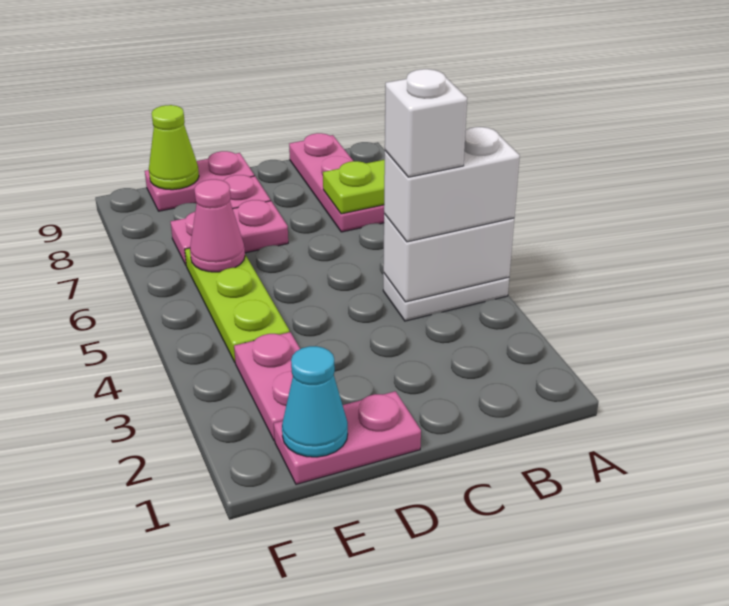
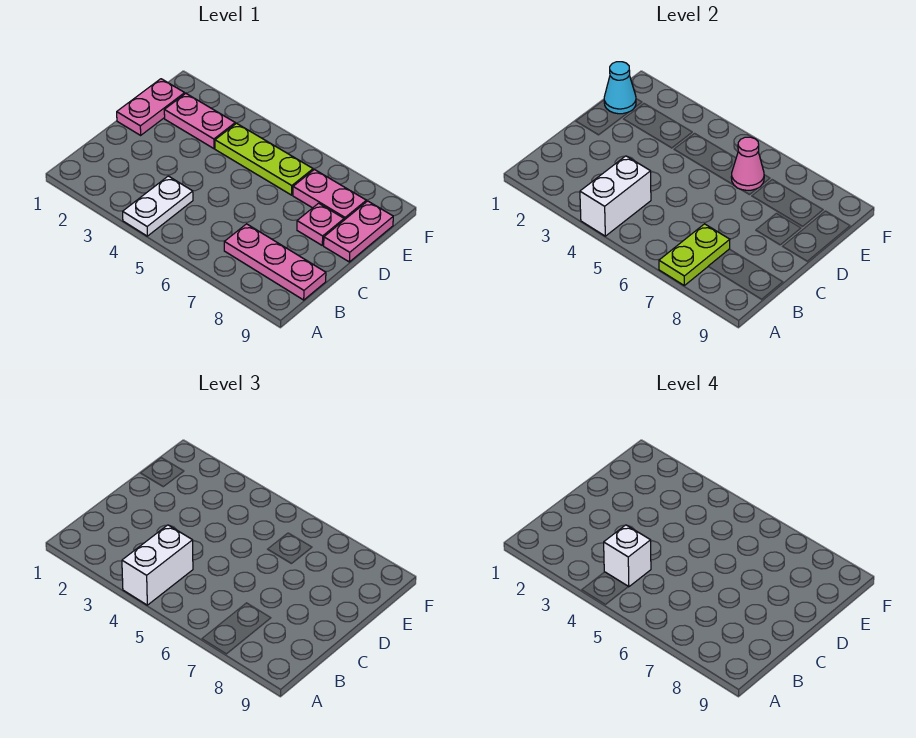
pink 1x2 plate [171,200,288,265] -> pink 1x2 plate turned to [293,170,366,220]
lime 1x1 cone [149,105,199,190] -> none

